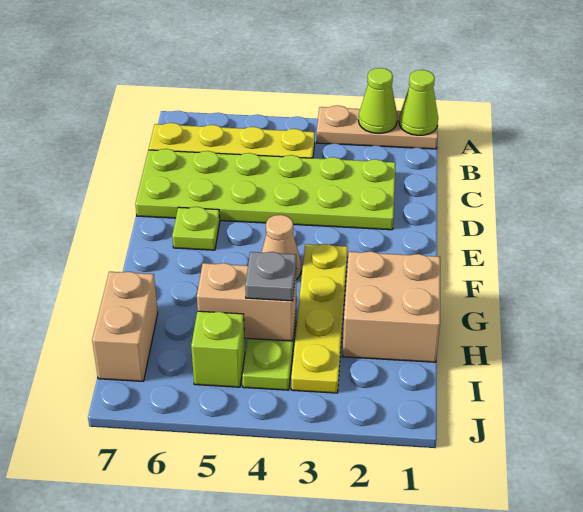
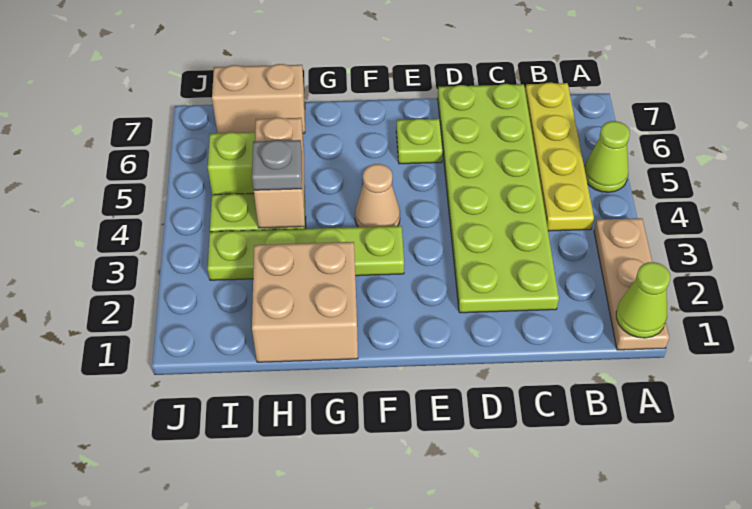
lime 1x1 cone [359,68,397,133] -> lime 1x1 cone moved to [584,121,630,192]
yellow 1x4 plate [291,244,348,393] -> lime 1x4 plate [208,226,404,280]

